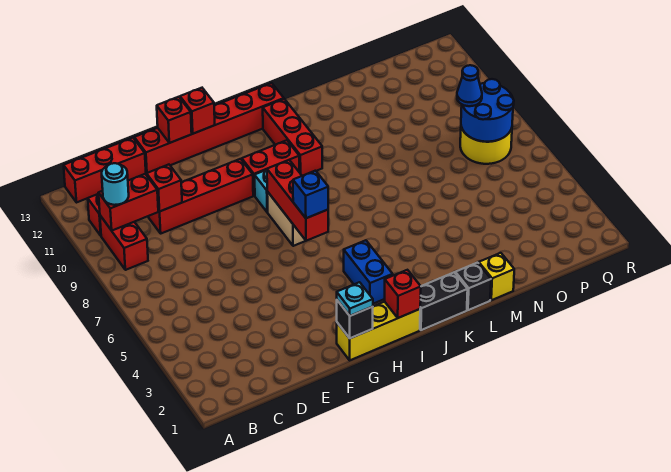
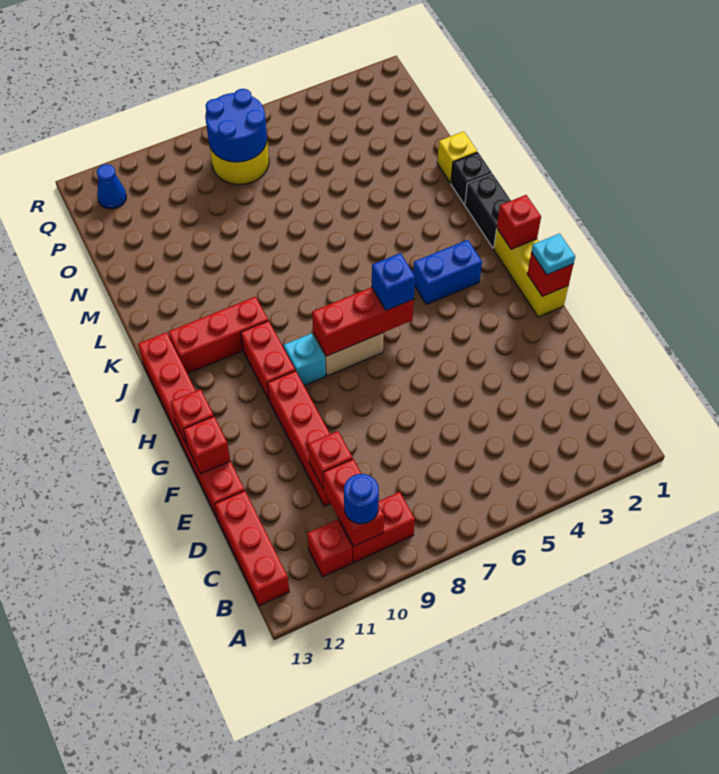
cyan 1x1 round brick [102,163,129,205] -> blue 1x1 round brick [344,474,379,524]
black 1x1 brick [337,300,373,338] -> red 1x1 brick [527,252,574,296]
blue 1x1 cone [457,65,482,106] -> blue 1x1 cone moved to [97,164,126,209]

